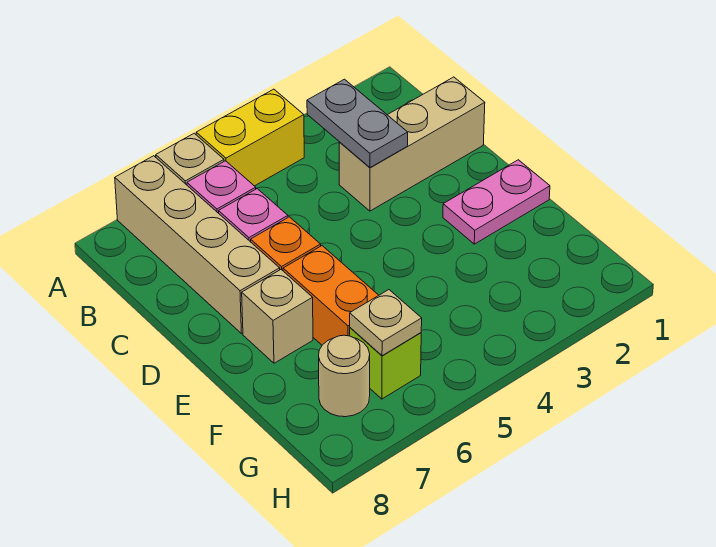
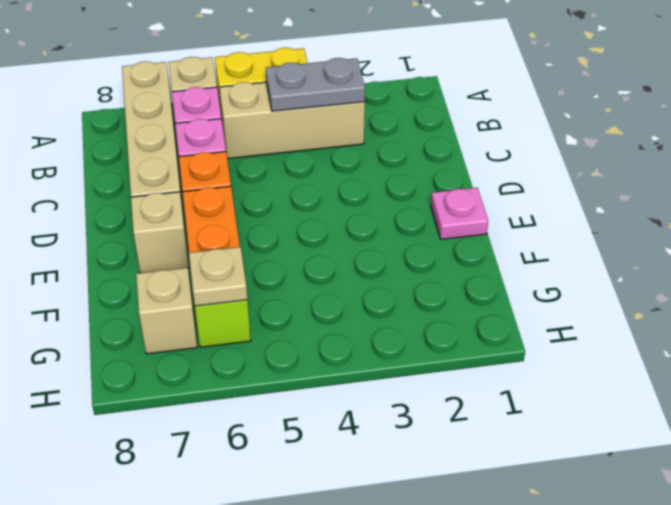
grey 1x2 plate [307,79,408,168] -> grey 1x2 plate turned to [266,58,365,111]
tan 1x3 brick [339,77,485,211] -> tan 1x3 brick moved to [219,82,365,159]
pink 1x2 plate [443,160,550,244] -> pink 1x1 plate [431,188,488,239]
tan 1x1 round brick [319,335,370,417] -> tan 1x1 brick [136,268,197,354]

